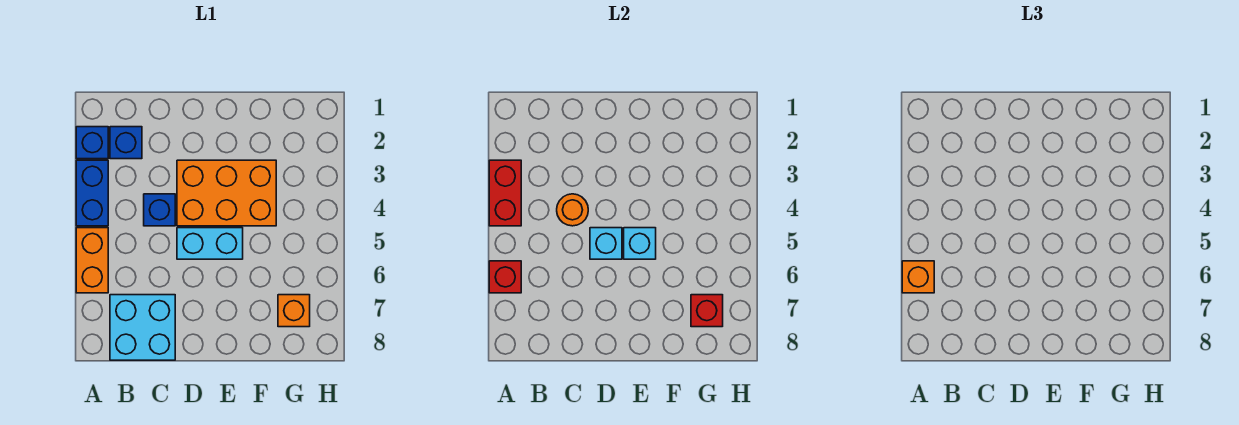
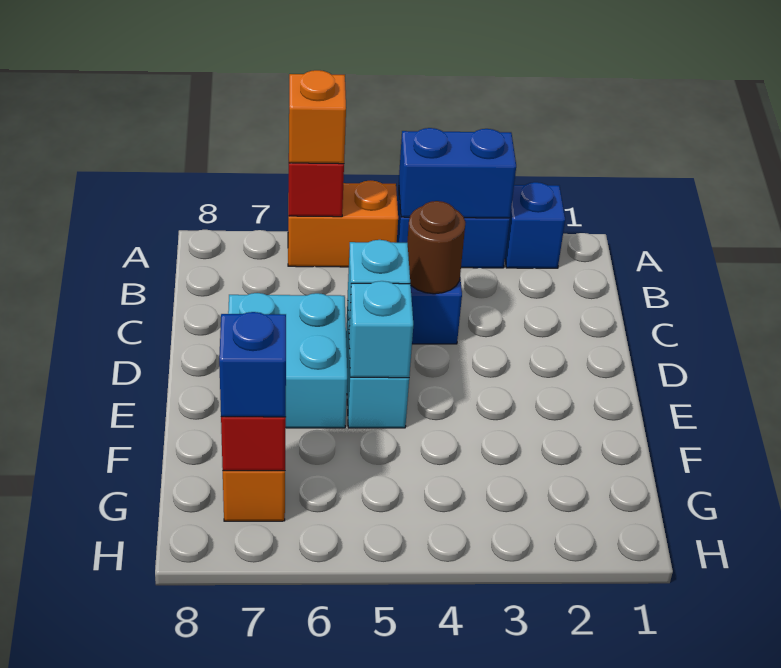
red 1x2 brick [489,160,521,226] -> blue 1x2 brick [399,128,516,218]
blue 1x1 brick [110,127,142,159] -> blue 1x1 brick moved to [219,312,286,417]
cyan 2x2 brick [110,295,175,360] -> cyan 2x2 brick moved to [228,293,347,428]
orange 1x1 round brick [557,194,588,226] -> brown 1x1 round brick [407,201,466,294]
orange 2x3 brick [177,160,276,226] -> none

